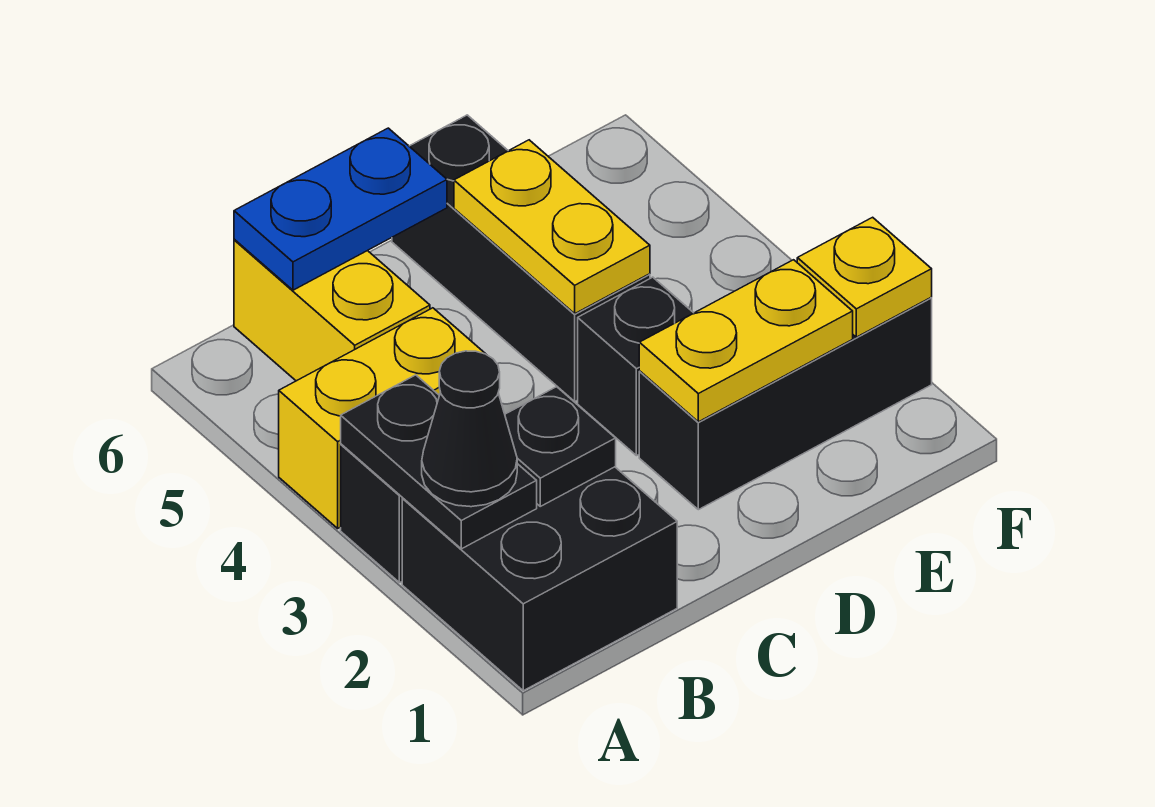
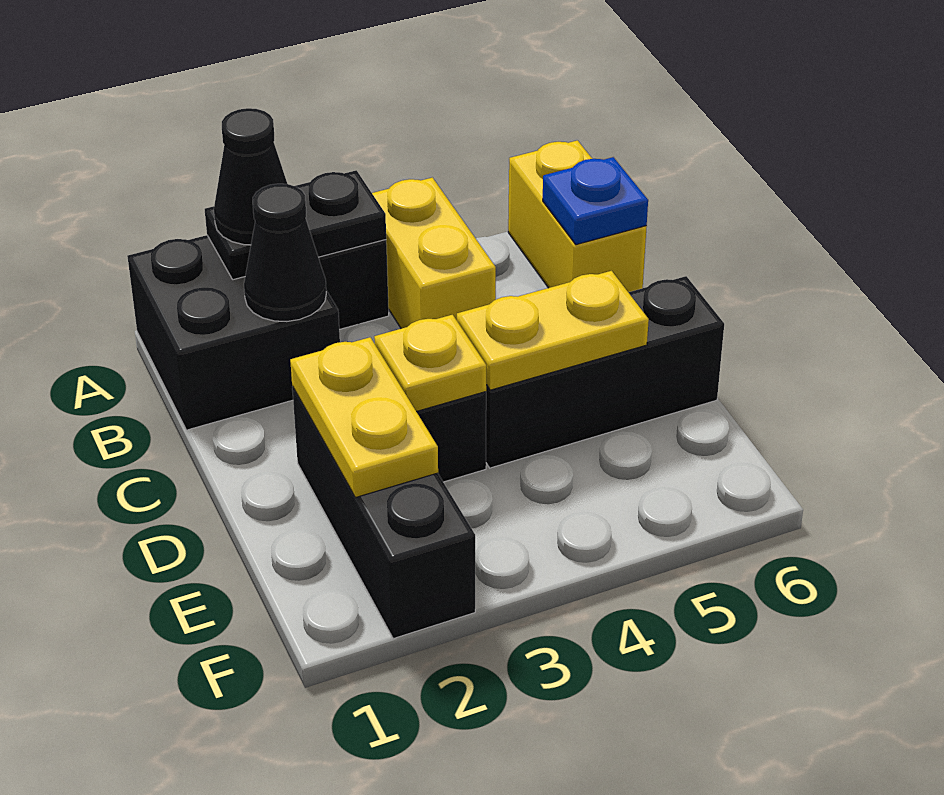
black 1x1 plate [505,387,616,506] -> black 1x1 cone [244,184,326,322]
yellow 1x2 brick [234,240,430,381] -> yellow 1x2 brick turned to [508,140,647,292]
blue 1x2 plate [234,128,447,290] -> blue 1x1 plate [543,157,648,245]
yellow 1x1 plate [797,217,932,337] -> yellow 1x1 plate moved to [374,315,486,412]

